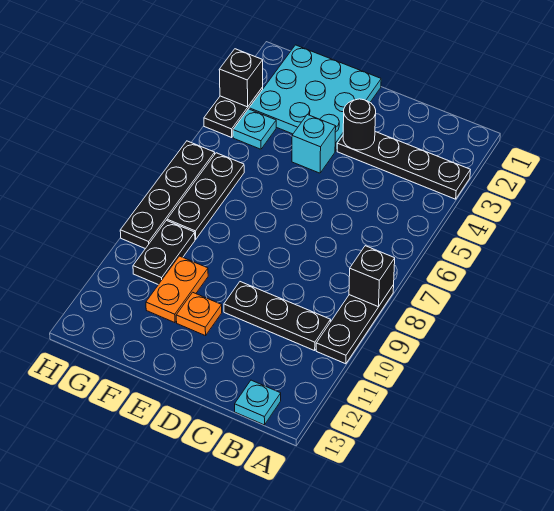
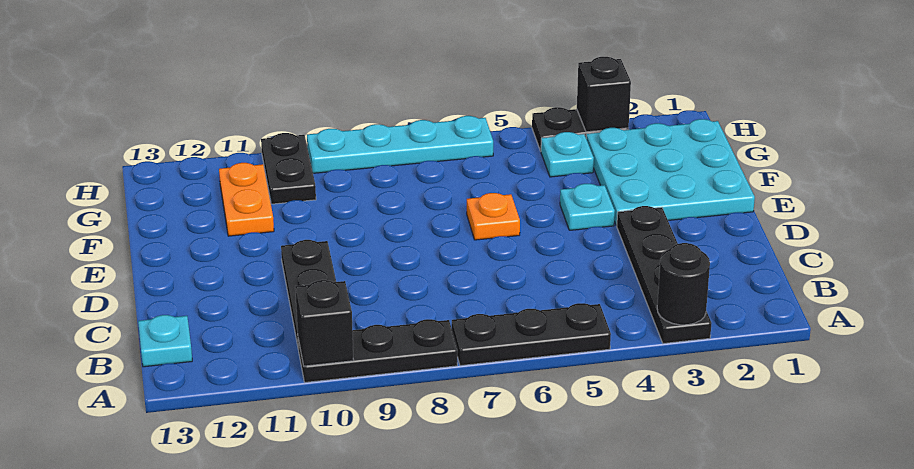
black 1x1 brick [349,246,395,307] -> black 1x1 brick moved to [295,280,354,366]
black 1x1 round brick [343,99,376,150] -> black 1x1 round brick moved to [657,243,710,325]
cyan 1x1 brick [292,114,336,173] -> cyan 1x1 plate [560,184,615,230]
orange 1x1 plate [176,292,222,336] -> orange 1x1 plate moved to [467,193,520,240]
orange 1x2 plate [146,256,208,323] -> orange 1x2 plate turned to [219,163,274,236]
black 1x3 plate [167,153,244,239] -> black 1x3 plate moved to [452,303,611,366]
black 1x2 plate [133,221,195,285] -> black 1x2 plate turned to [261,133,316,204]
black 1x4 plate [120,141,215,249] -> cyan 1x4 plate [307,116,493,173]

